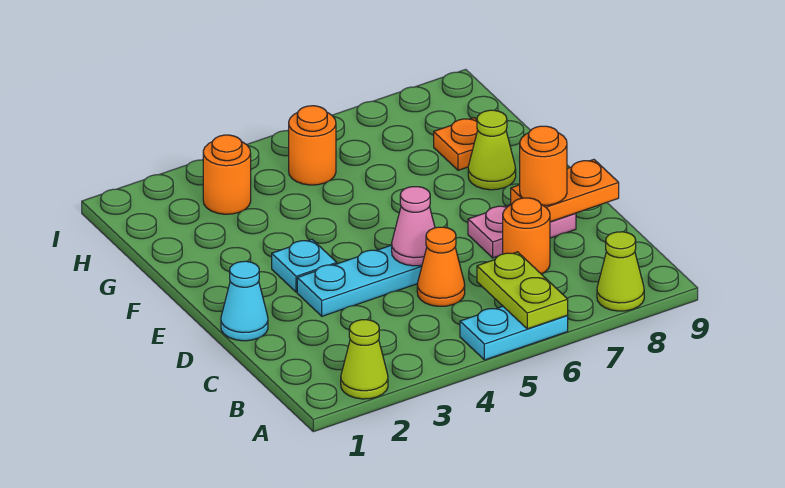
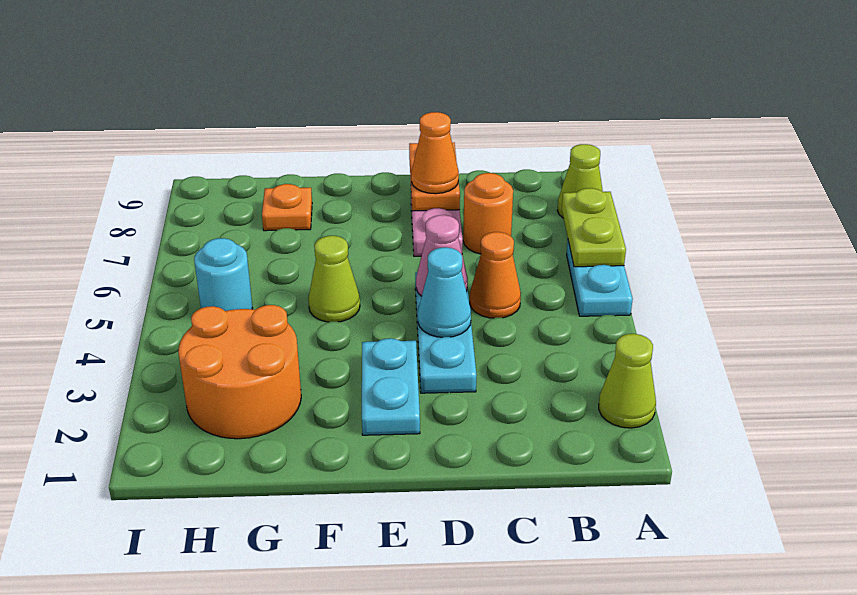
lime 1x2 plate [477,252,568,329] -> lime 1x2 plate turned to [562,188,626,267]
cyan 1x1 cone [221,261,268,341] -> cyan 1x1 cone moved to [418,247,471,337]
orange 1x1 round brick [520,126,567,205] -> orange 1x1 cone [411,112,459,194]
cyan 1x1 plate [272,240,337,292] -> cyan 1x2 plate [362,338,420,435]
lime 1x1 cone [468,110,516,190] -> lime 1x1 cone moved to [308,236,360,322]
orange 1x1 round brick [203,135,251,214] -> orange 2x2 round brick [178,305,301,439]
orange 1x1 round brick [289,106,336,185] -> cyan 1x1 round brick [194,238,252,311]

